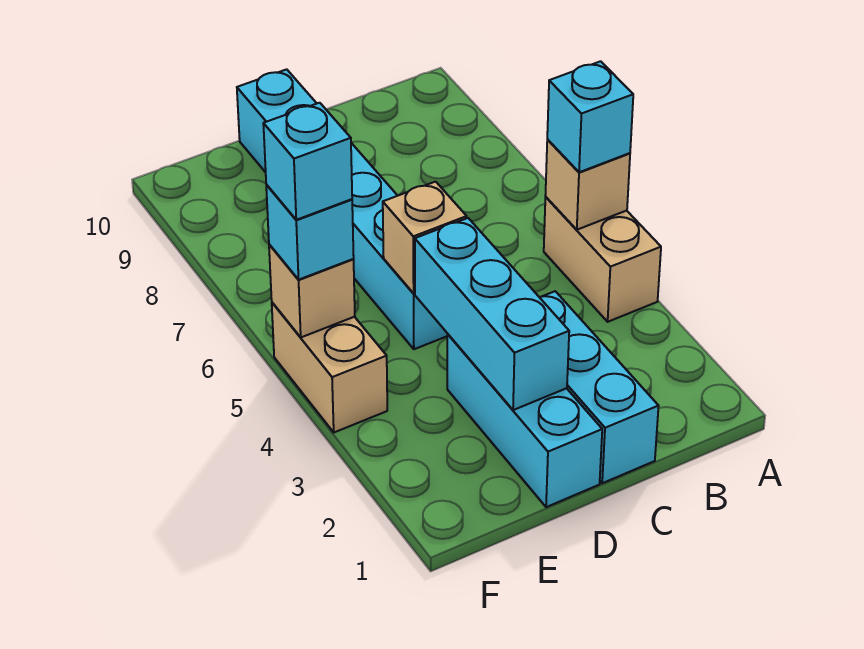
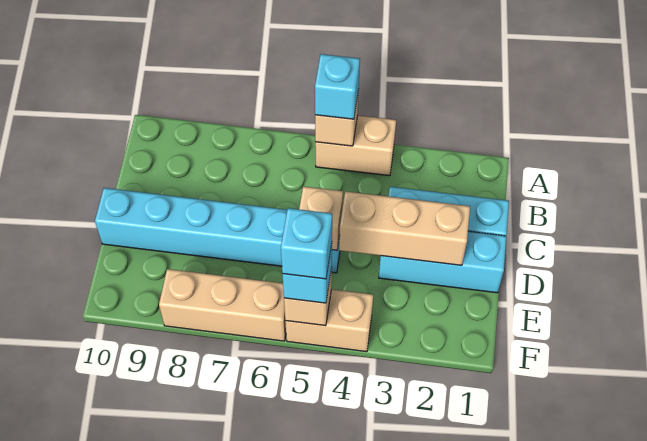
cyan 1x3 brick [415,218,569,410] -> tan 1x3 brick [339,191,470,265]
none -> tan 1x3 brick [159,269,286,341]

